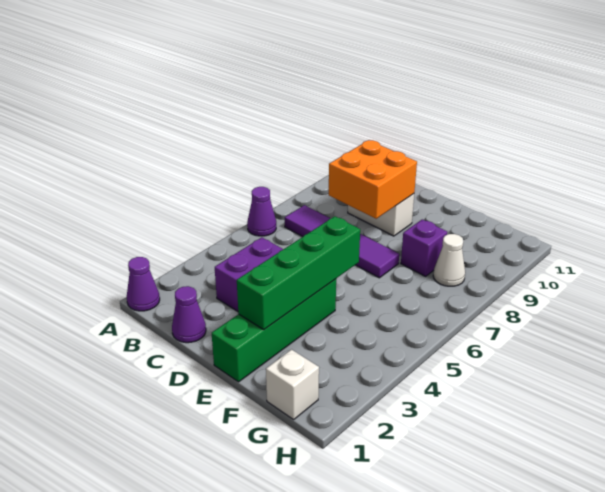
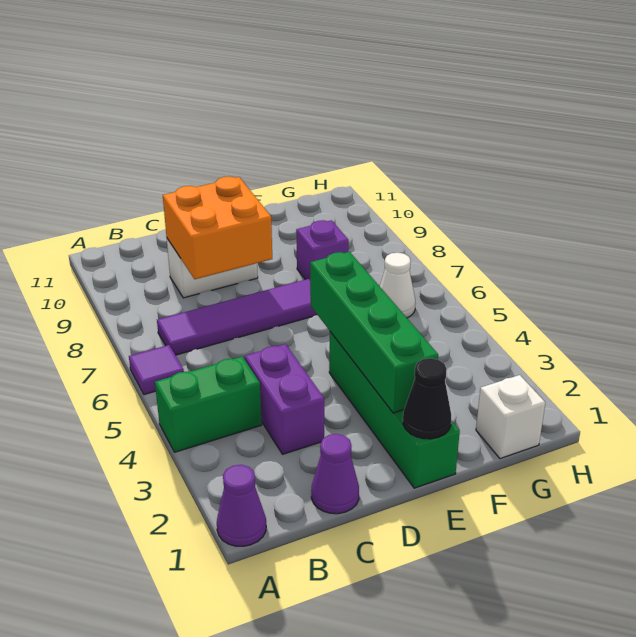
none -> green 1x2 brick [155,357,262,452]
purple 1x1 cone [247,187,276,236] -> purple 1x1 tile [129,345,184,395]
none -> black 1x1 cone [403,358,451,439]
white 1x1 cone [433,234,465,286] -> white 1x1 cone moved to [380,253,416,318]

